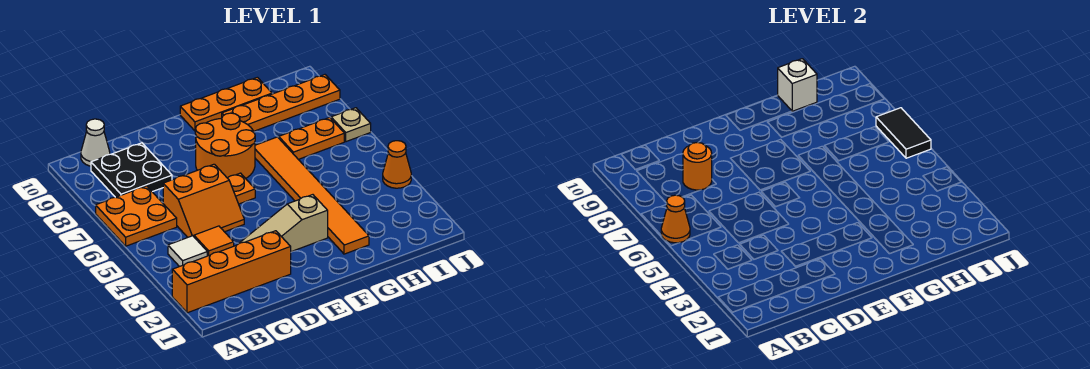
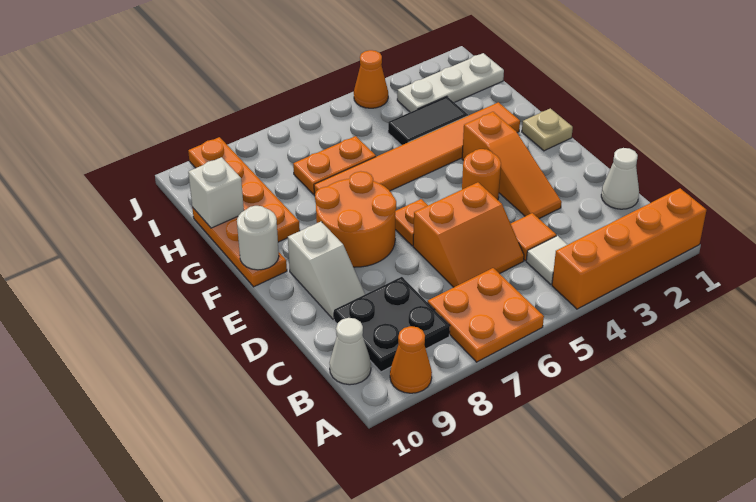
orange 1x4 brick [172,231,291,313] -> orange 1x4 brick turned to [552,188,706,309]
orange 1x1 cone [661,195,690,243] -> orange 1x1 cone moved to [390,326,432,393]
none -> white 1x1 cone [601,148,639,209]
orange 2x2 slope [163,164,244,237] -> orange 2x2 slope turned to [413,182,524,287]
orange 1x1 round brick [683,142,712,190] -> orange 1x1 round brick moved to [462,149,501,200]
tan 1x3 slope [240,195,328,252] -> orange 1x3 slope [462,112,562,219]
none -> white 1x2 slope [288,222,365,319]
none -> white 1x1 round brick [237,206,279,270]
orange 1x2 plate [279,117,344,159] -> orange 1x2 plate turned to [293,136,376,194]
none -> white 1x3 plate [397,53,504,112]
black 1x2 tile [876,108,931,158] -> black 1x2 tile moved to [388,96,468,145]
tan 1x1 plate [331,108,371,142] -> tan 1x1 plate moved to [522,108,573,151]

